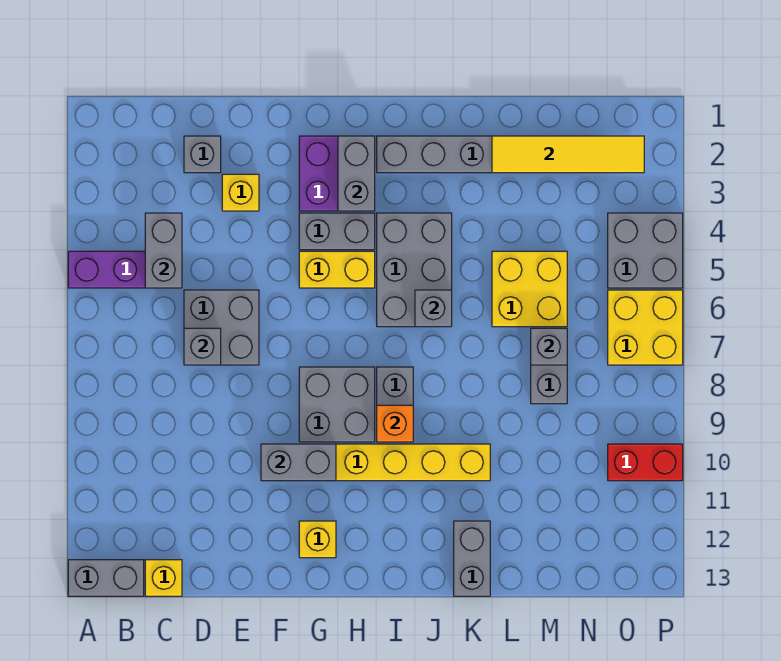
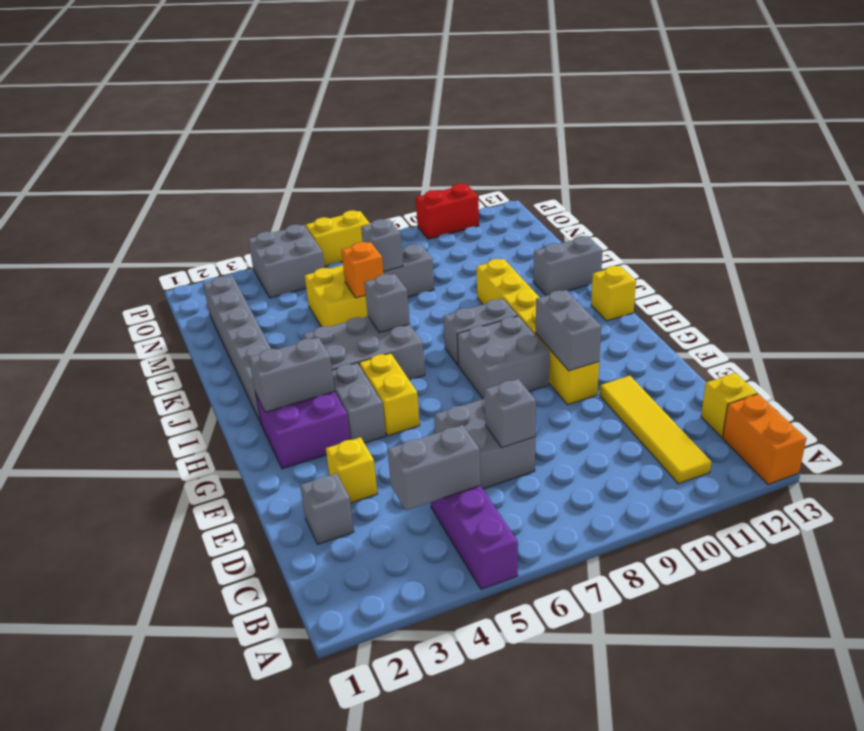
grey 1x2 brick [68,560,144,596] -> orange 1x2 brick [723,394,806,484]
yellow 1x1 brick [299,521,336,558] -> yellow 1x1 brick moved to [591,266,636,321]
orange 1x1 brick [377,405,413,442] -> orange 1x1 brick moved to [342,242,384,298]
yellow 1x4 tile [492,136,644,173] -> yellow 1x4 tile moved to [600,376,711,484]
yellow 2x2 brick [608,290,683,365] -> yellow 1x2 brick [306,210,370,266]
red 1x2 brick [608,444,683,481] -> red 1x2 brick turned to [416,184,479,239]

